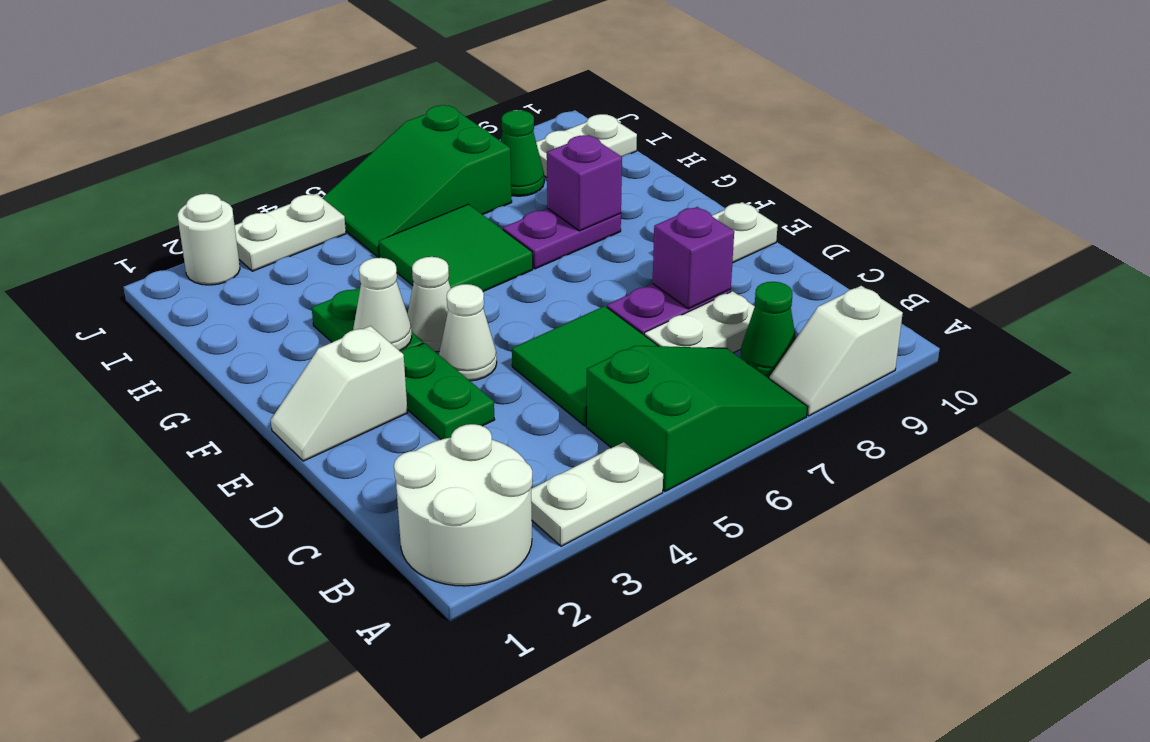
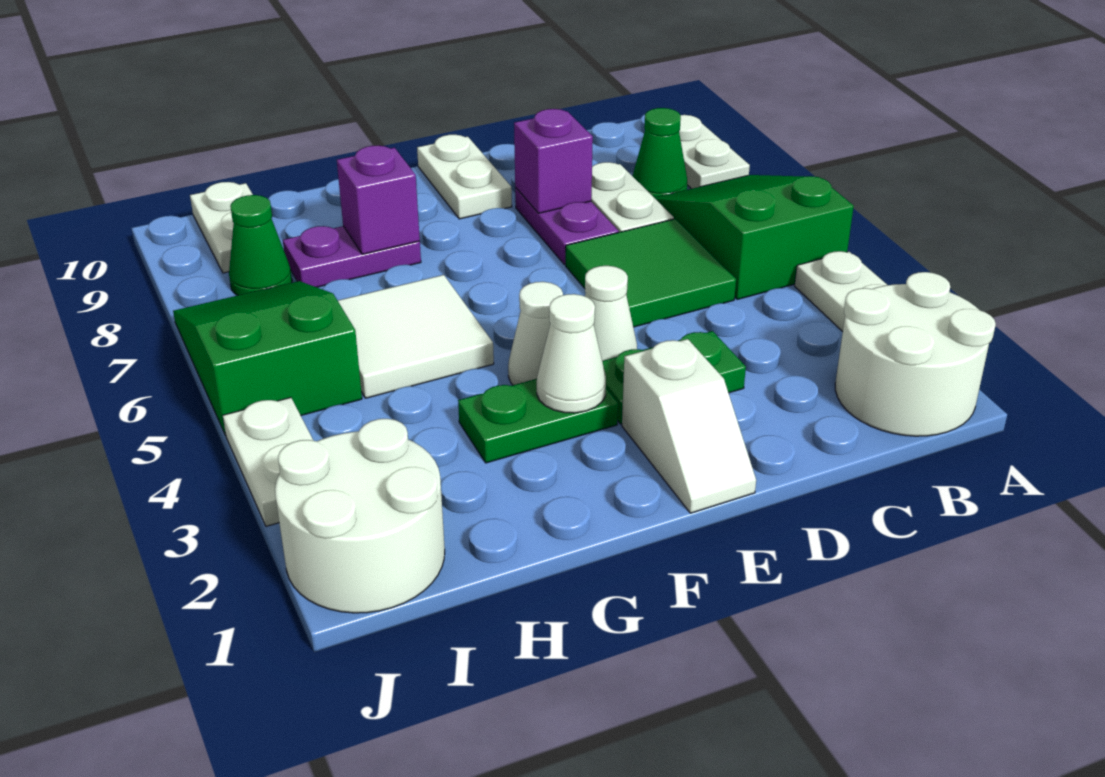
white 1x2 slope [769,286,903,416] -> white 1x2 plate [679,115,750,189]
green 2x2 tile [379,204,533,291] -> white 2x2 tile [338,275,494,398]
purple 1x2 plate [503,208,621,269] -> purple 1x2 plate turned to [283,226,421,287]
green 2x3 slope [323,105,512,258] -> green 2x3 slope turned to [173,281,362,435]
white 1x1 round brick [178,194,240,285] -> white 2x2 round brick [275,419,445,613]

